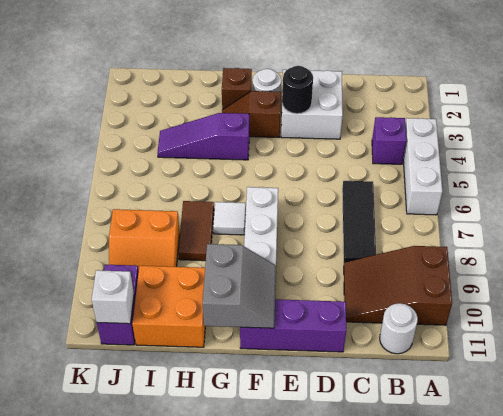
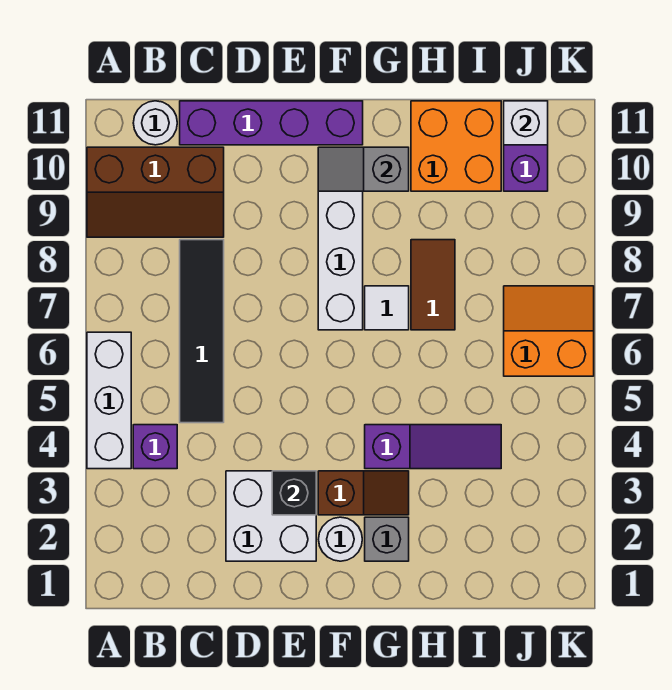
brown 2x3 slope [344,246,452,325] -> brown 2x3 slope turned to [87,147,224,237]
black 1x3 tile [342,181,376,262] -> black 1x4 tile [180,240,224,423]
purple 1x3 brick [240,299,346,352] -> purple 1x4 brick [180,101,363,145]
black 1x1 round brick [282,66,313,114] -> black 1x1 brick [272,471,316,515]
grey 2x2 slope [203,244,276,328] -> grey 1x2 slope [318,147,409,191]
brown 1x1 brick [222,68,252,110] -> grey 1x1 brick [365,517,409,561]
orange 2x2 slope [109,209,180,270] -> orange 2x2 slope moved to [504,286,594,376]

